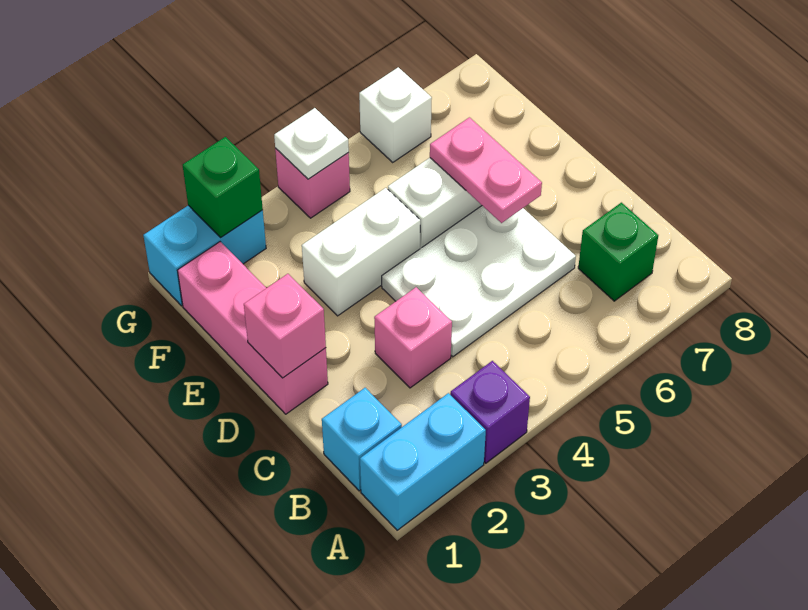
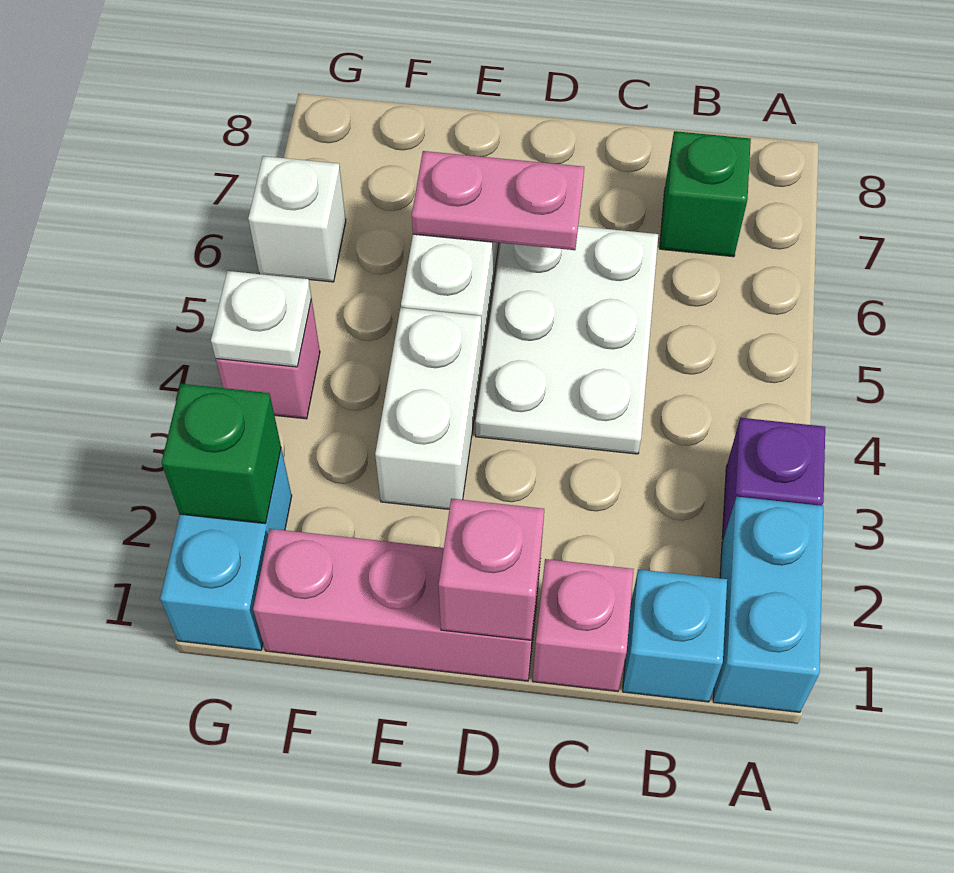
pink 1x1 brick [374,287,452,388] -> pink 1x1 brick moved to [533,559,634,692]

